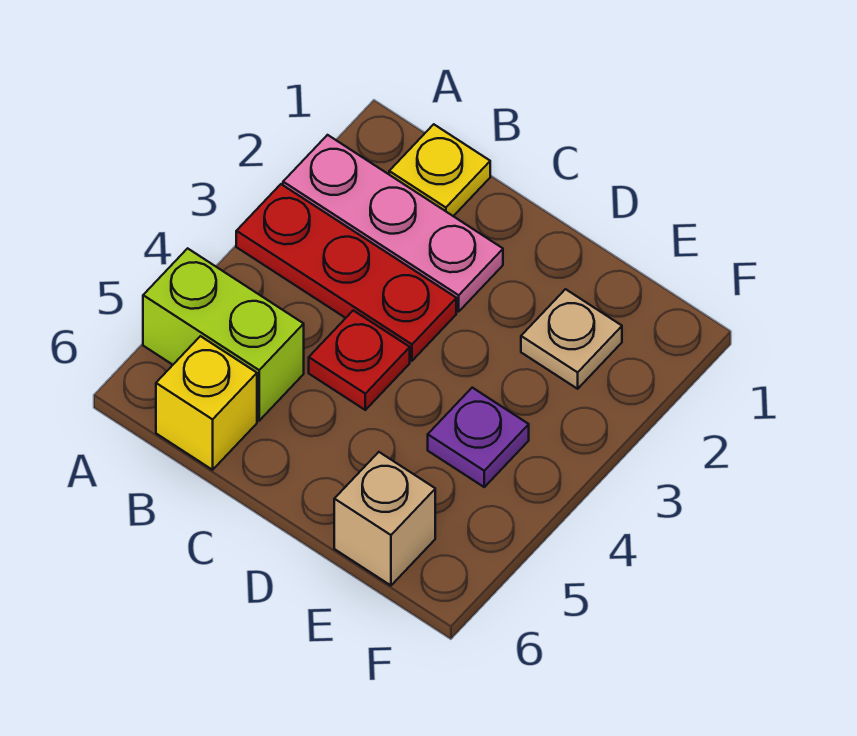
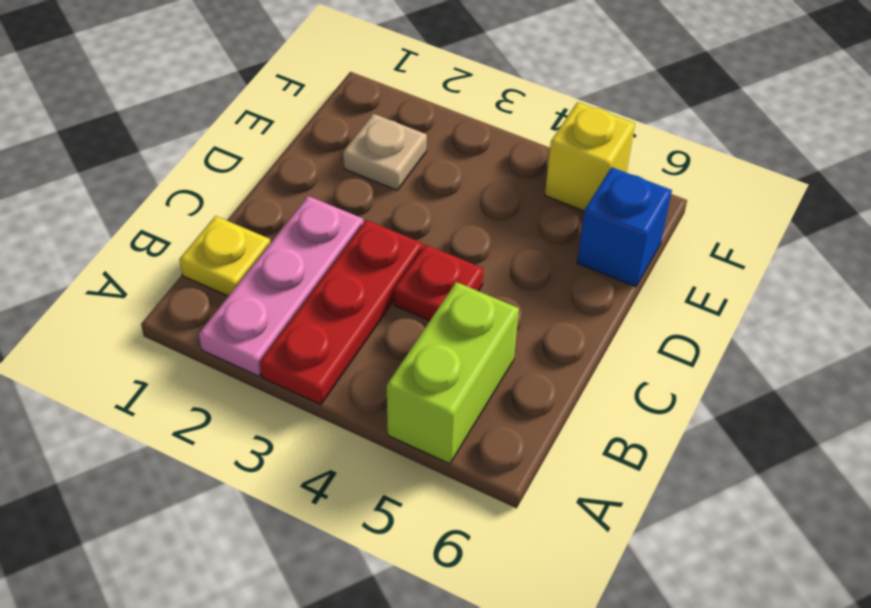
yellow 1x1 brick [156,336,257,470] -> yellow 1x1 brick moved to [545,102,635,211]
purple 1x1 plate [428,388,529,487] -> none
tan 1x1 brick [334,452,435,585] -> blue 1x1 brick [577,167,672,287]

